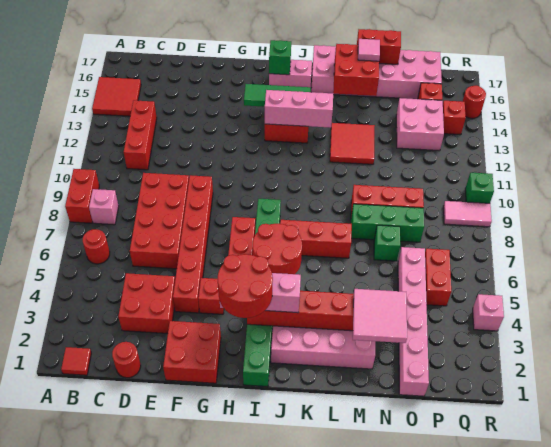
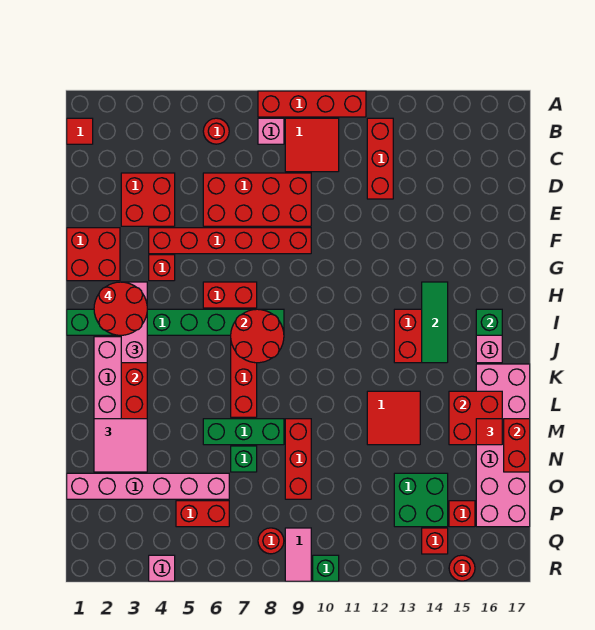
red 1x2 brick [65,169,99,223] -> red 1x4 brick [258,91,366,117]
red 2x2 tile [92,77,141,116] -> red 2x2 tile moved to [285,118,339,172]
red 1x3 brick [124,100,157,170] -> red 1x3 brick turned to [367,118,393,199]
red 1x1 round brick [112,342,141,378] -> red 1x1 round brick moved to [258,528,284,554]
red 2x2 round brick [253,224,302,274] -> red 2x2 round brick moved to [231,309,284,363]
pink 1x3 brick [265,90,333,128] -> none
green 1x3 brick [351,204,424,242] -> green 1x3 brick turned to [203,419,284,445]
pink 1x1 tile [358,39,380,61] -> red 1x1 tile [476,419,502,445]
pink 2x2 brick [396,98,444,151] -> green 2x2 brick [394,473,448,527]

